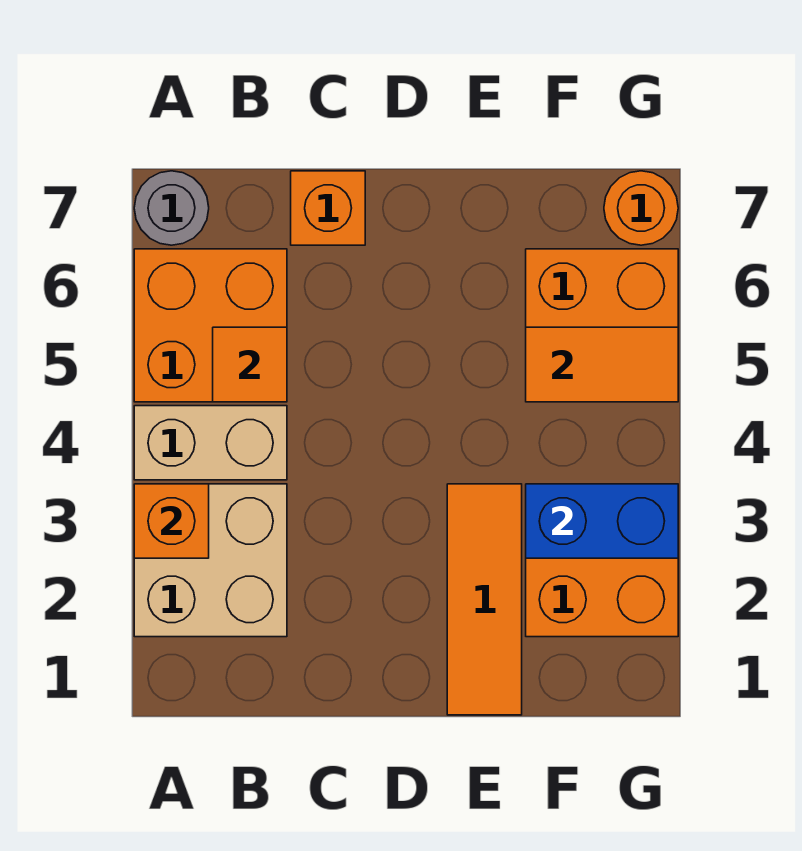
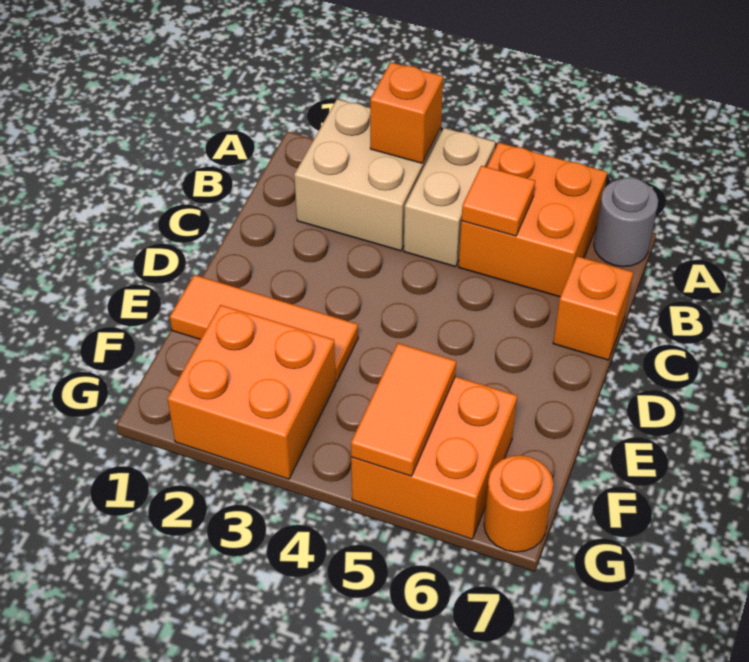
blue 1x2 brick [526,484,678,558] -> none

